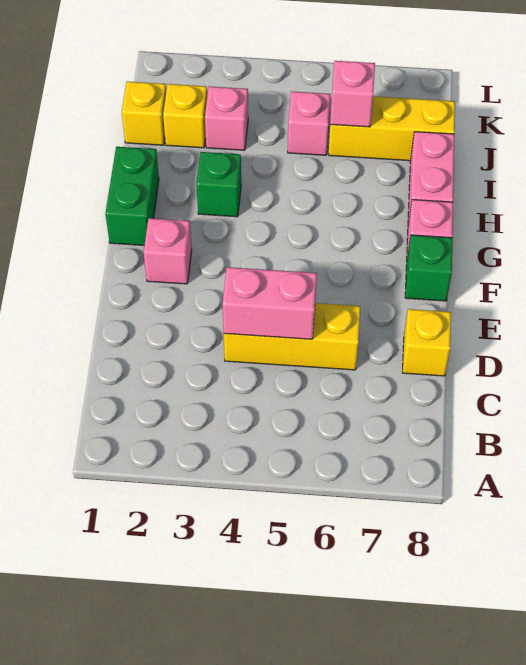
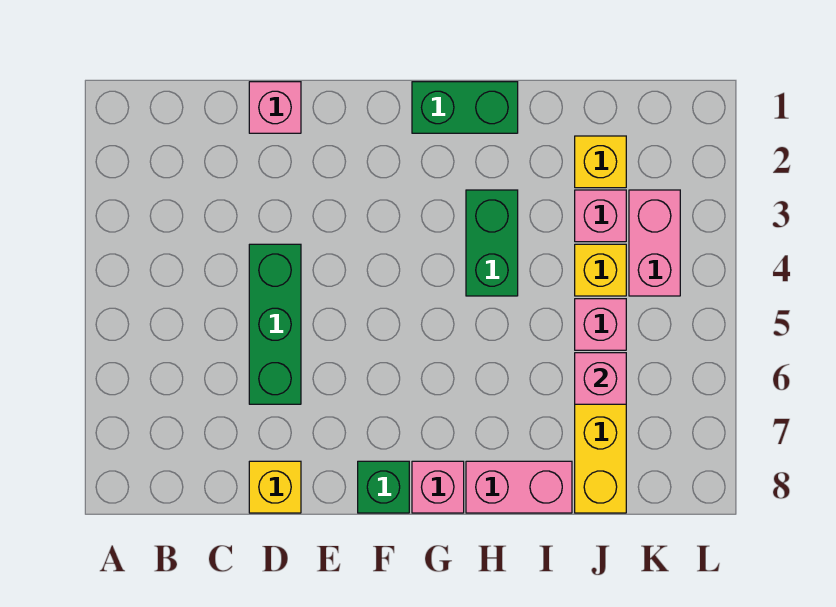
yellow 1x3 brick [224,303,360,370] -> green 1x3 brick [249,244,301,404]
pink 1x2 brick [222,267,317,339] -> pink 1x2 brick moved to [629,190,680,296]
pink 1x1 brick [144,218,192,284] -> pink 1x1 brick moved to [249,82,301,133]
green 1x1 brick [196,152,241,217] -> green 1x2 brick [466,190,518,296]
yellow 1x1 brick [122,82,166,145] -> yellow 1x1 brick moved to [575,244,626,296]

